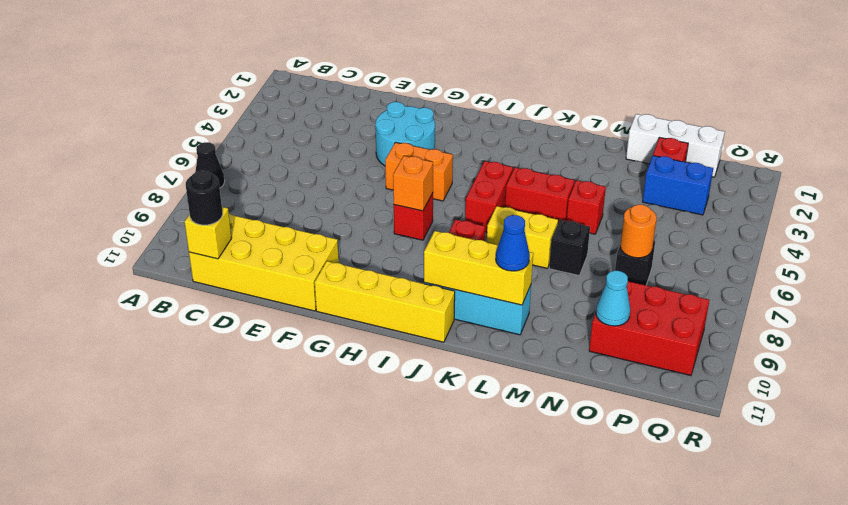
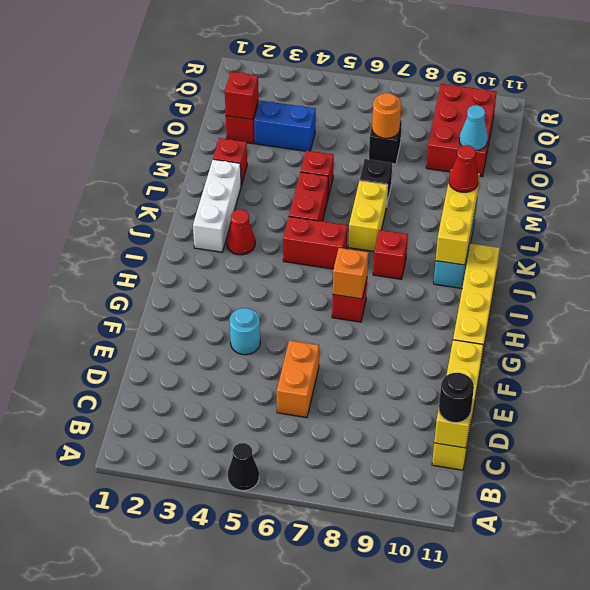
black 1x1 cone [195,142,225,188] -> black 1x1 cone moved to [228,443,259,491]
yellow 2x4 brick [189,214,339,311] -> yellow 1x4 brick [432,340,483,470]
cyan 2x2 round brick [375,102,435,166] -> cyan 1x1 round brick [230,308,260,355]
orange 1x2 brick [385,142,453,201] -> orange 1x2 brick moved to [277,340,319,418]
none -> red 1x1 cone [227,209,255,255]
blue 1x1 cone [496,215,530,271] -> red 1x1 cone [449,145,479,192]
none -> red 1x1 brick [213,138,247,185]
white 1x3 brick [626,114,725,177] -> white 1x3 brick moved to [193,159,241,252]
none -> red 1x1 brick [225,72,259,120]
blue 1x2 brick [643,156,713,215] -> blue 1x2 brick turned to [254,101,316,151]

